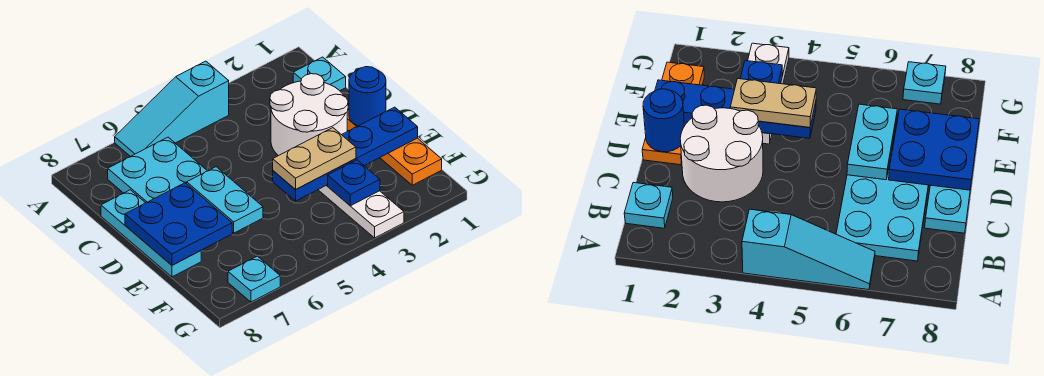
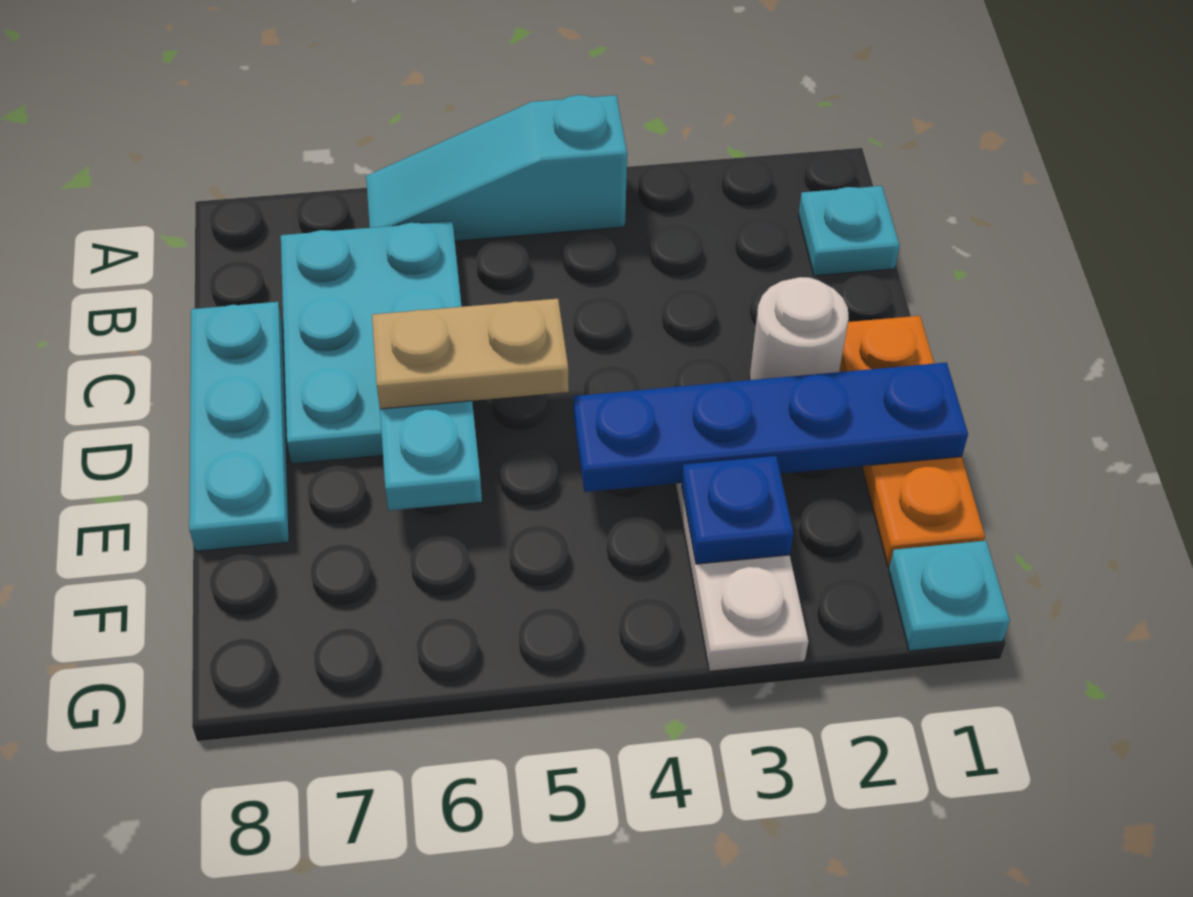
white 2x2 round brick [270,74,348,156] -> white 1x1 round brick [750,277,849,380]
blue 1x1 round brick [349,67,386,126] -> none
blue 2x2 plate [125,183,232,265] -> none
tan 1x2 plate [273,128,356,190] -> tan 1x2 plate moved to [372,299,569,409]
cyan 1x1 plate [228,256,280,302] -> cyan 1x1 plate moved to [889,541,1010,651]

